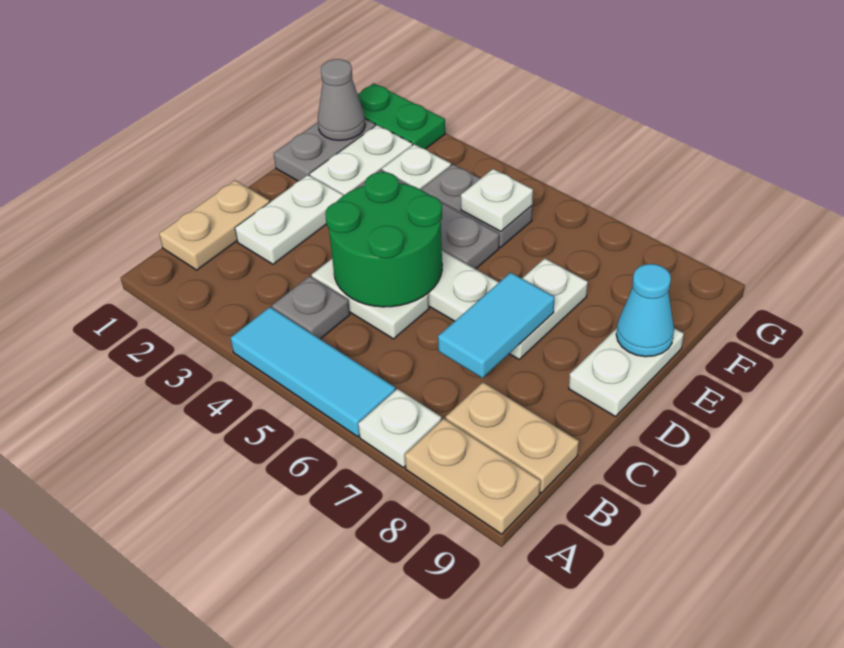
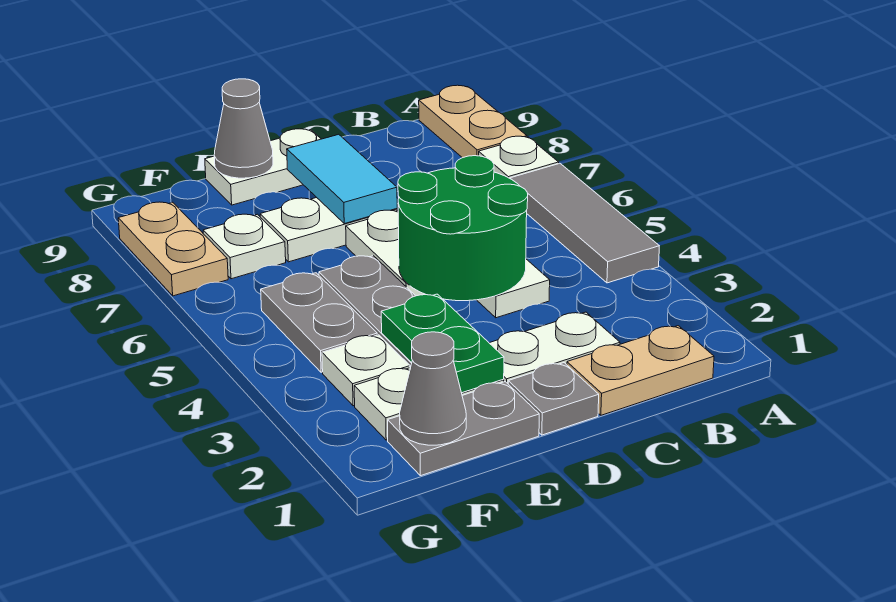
cyan 1x3 tile [231,307,395,437] -> grey 1x3 tile [510,163,659,283]
grey 1x1 plate [272,276,350,339] -> grey 1x1 plate moved to [508,363,599,435]
tan 1x2 plate [446,382,579,493] -> tan 1x2 plate moved to [118,202,228,296]
cyan 1x2 tile [438,272,555,378] -> cyan 1x2 tile turned to [287,134,397,224]
cyan 1x1 cone [616,264,674,357] -> grey 1x1 cone [214,79,273,178]
white 1x1 plate [461,169,533,232] -> white 1x1 plate moved to [203,214,286,279]
green 1x2 plate [358,83,445,149] -> green 1x2 plate moved to [381,294,504,393]

